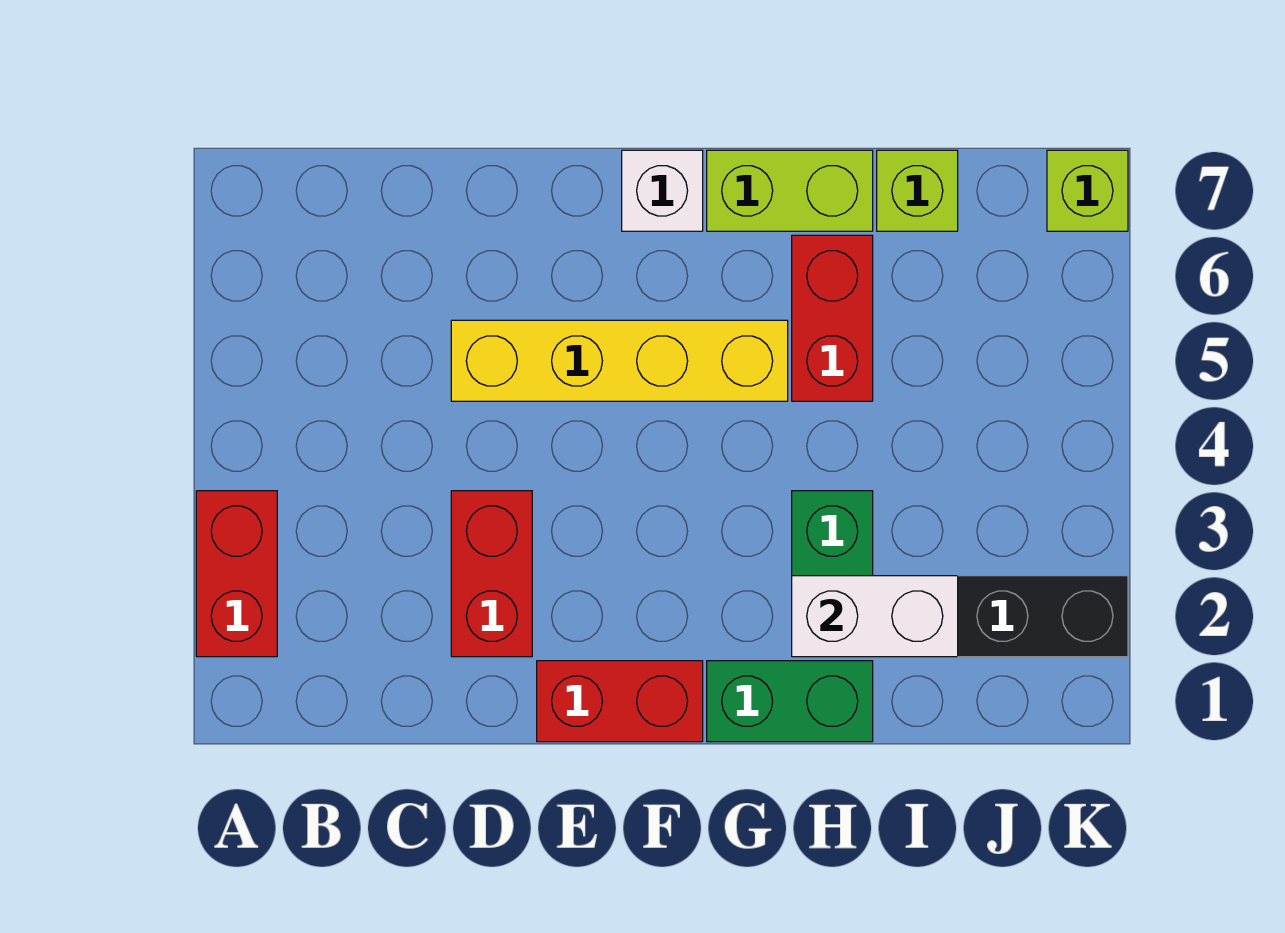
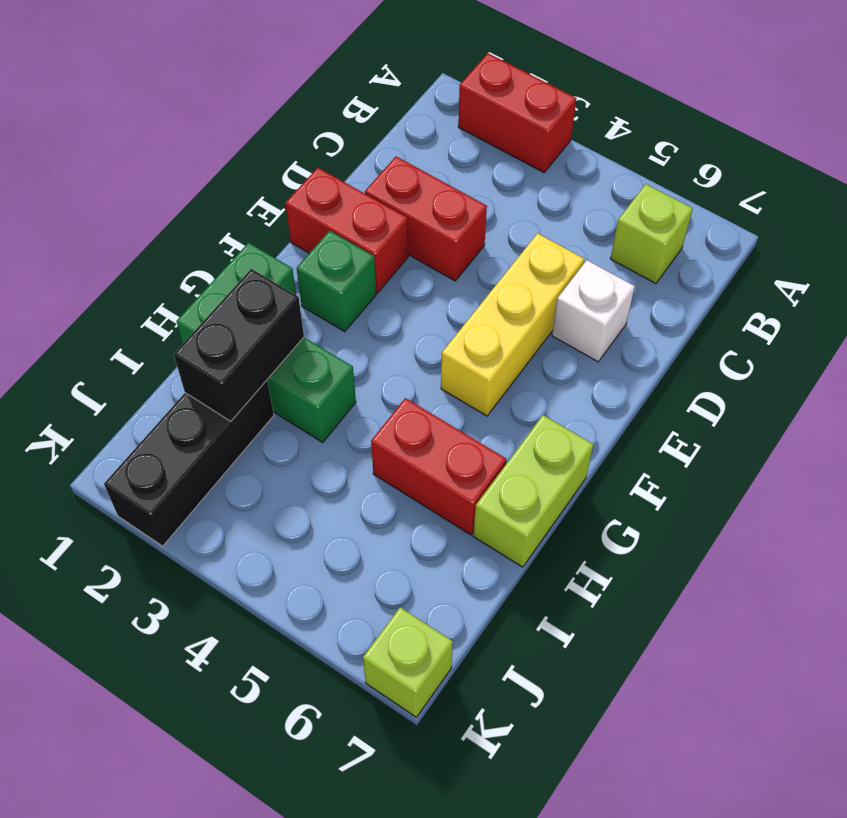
yellow 1x4 brick [451,320,788,401] -> yellow 1x3 brick [441,233,584,416]
red 1x2 brick [537,661,703,742] -> red 1x2 brick turned to [285,168,408,293]
none -> green 1x1 brick [297,231,376,332]
white 1x1 brick [622,150,703,231] -> white 1x1 brick moved to [552,260,635,362]
white 1x2 brick [792,576,958,657] -> black 1x2 brick [174,269,304,421]
lime 1x1 brick [877,150,958,231] -> lime 1x1 brick moved to [611,184,693,284]

